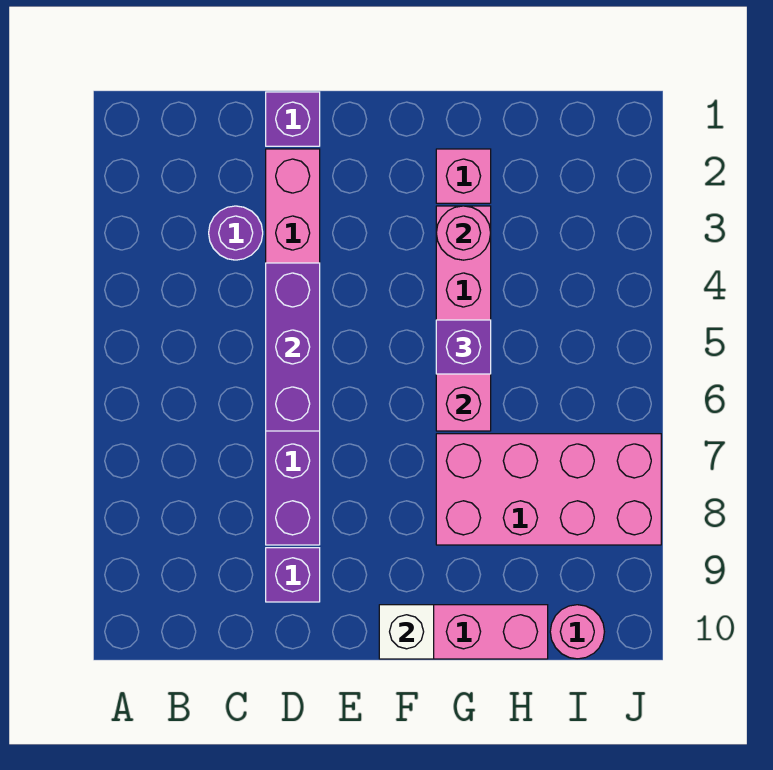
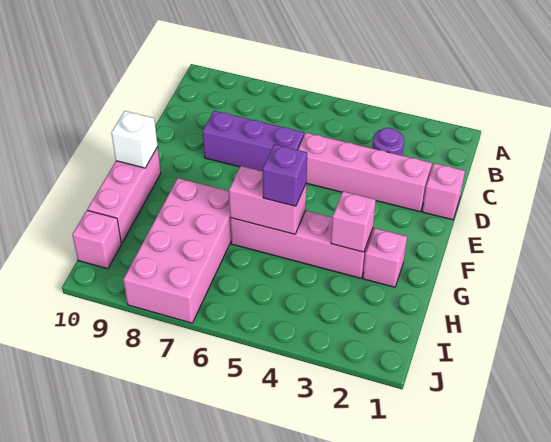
purple 1x1 brick [266,92,320,146] -> pink 1x1 brick [422,163,465,220]
purple 1x3 brick [266,263,320,431] -> none
purple 1x1 brick [266,548,320,602] -> none
pink 1x1 round brick [436,206,491,260] -> pink 1x1 brick [331,191,376,252]
pink 1x1 round brick [550,605,604,659] -> pink 1x1 brick [72,210,121,269]

